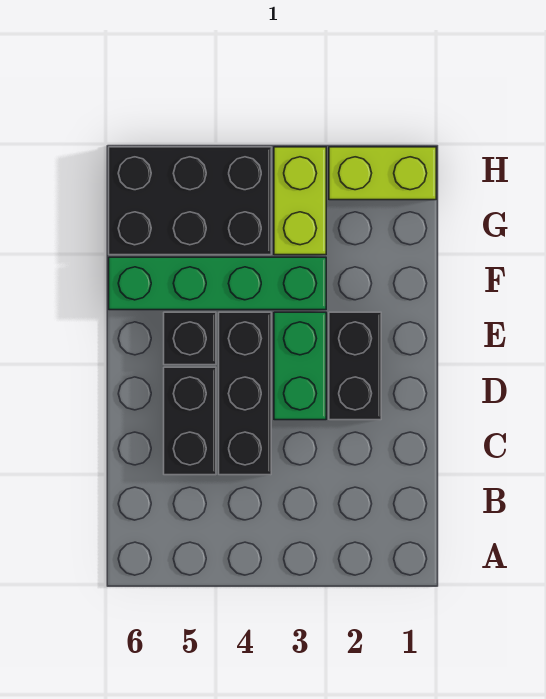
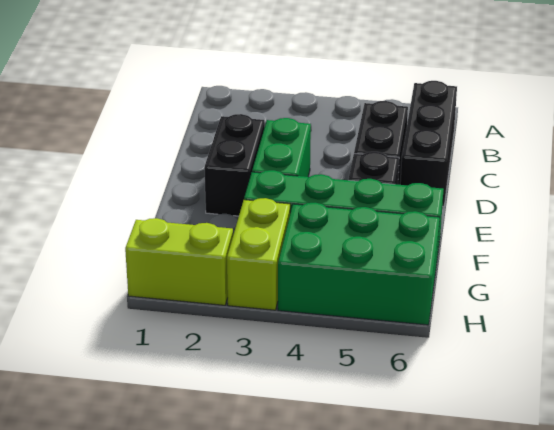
black 1x3 brick [219,312,271,475] -> black 1x3 brick moved to [400,81,457,206]
black 2x3 brick [109,147,271,255] -> green 2x3 brick [278,203,440,325]

